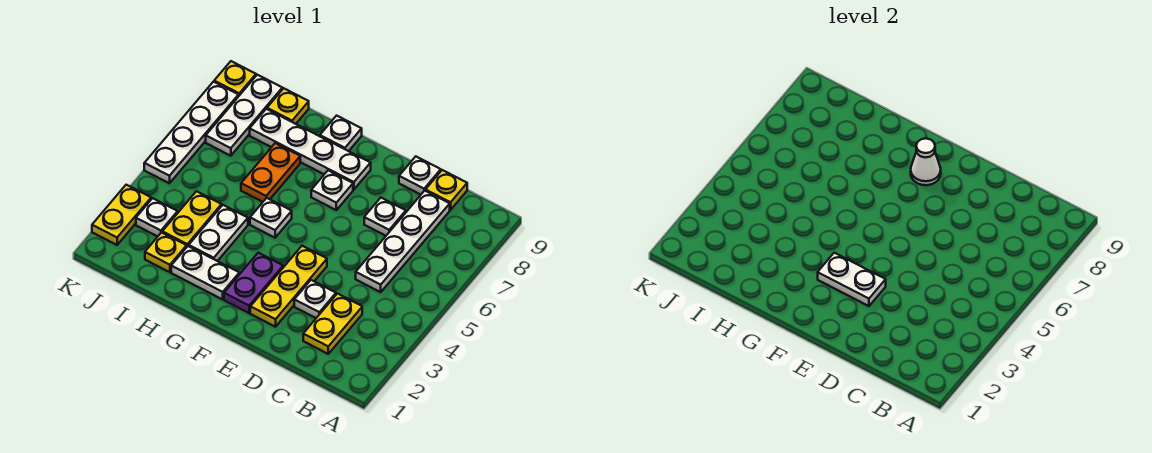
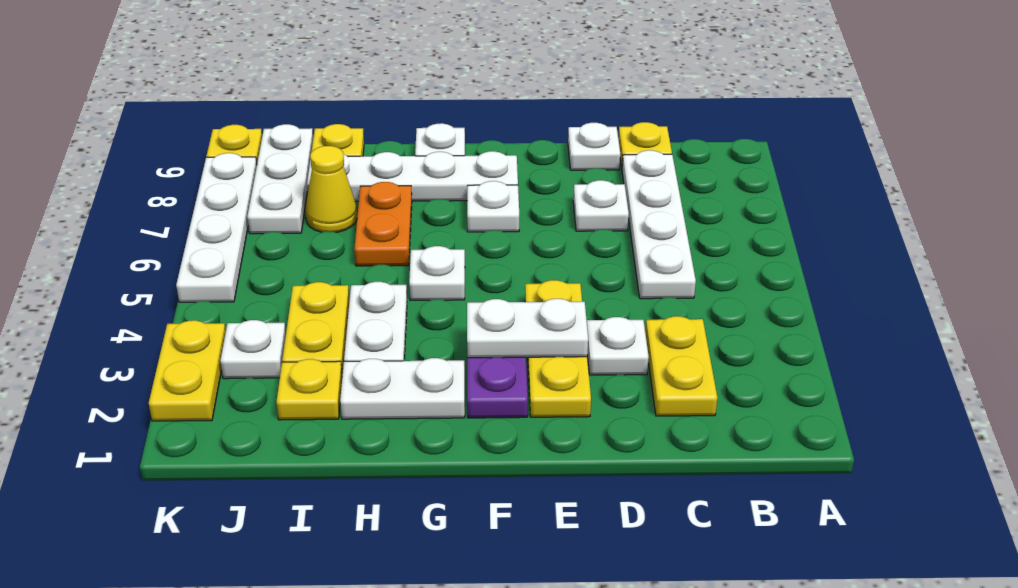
white 1x1 cone [911,138,941,185] -> none
none -> yellow 1x1 cone [305,146,357,232]

